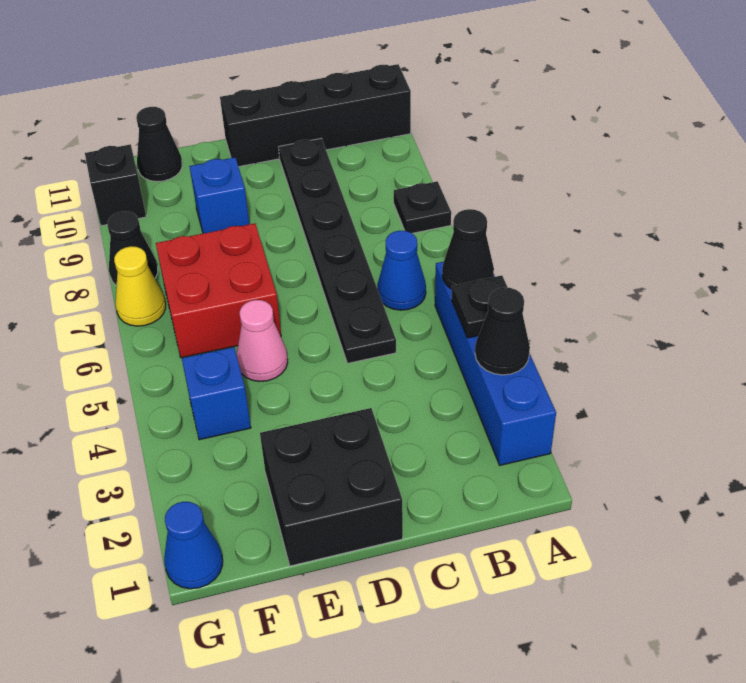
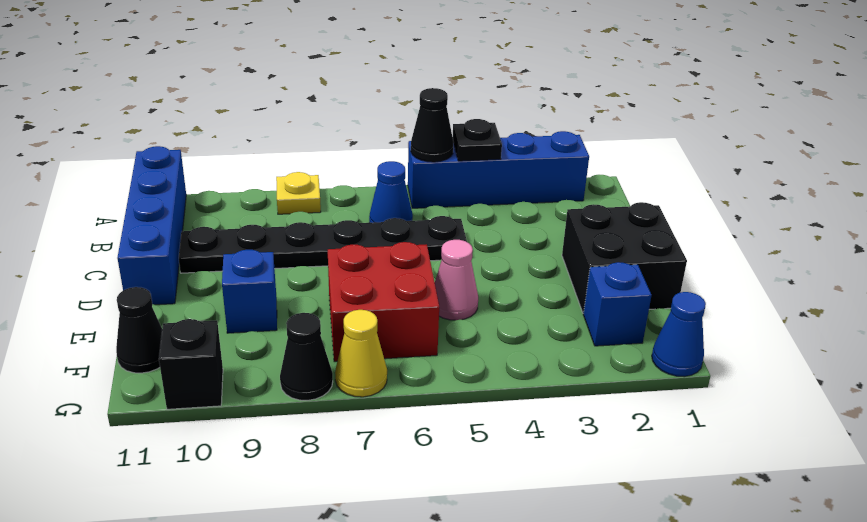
black 1x1 cone [475,287,530,375] -> none
black 1x1 plate [394,181,451,233] -> yellow 1x1 plate [276,172,321,214]
black 1x4 brick [220,64,411,167] -> blue 1x4 brick [117,146,186,305]
blue 1x1 brick [182,347,251,440] -> blue 1x1 brick moved to [583,262,652,346]

